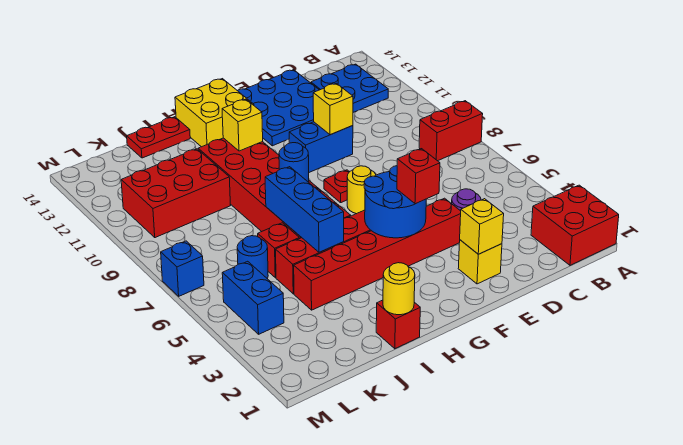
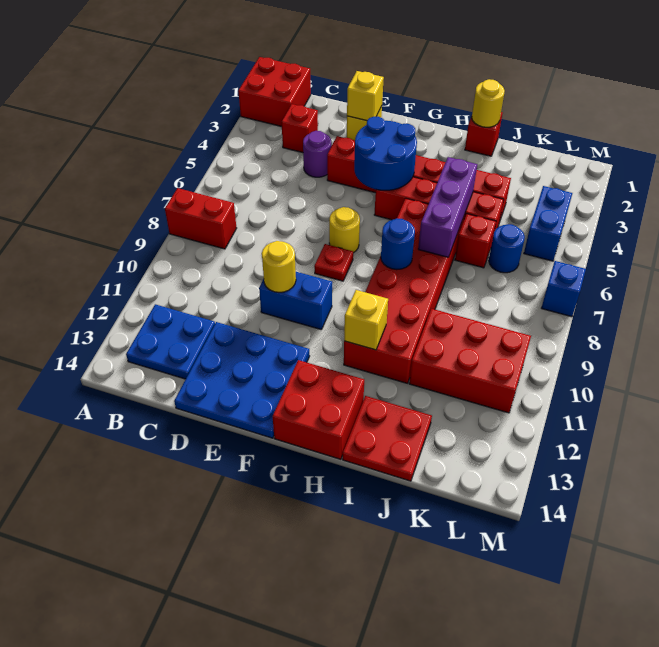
yellow 1x1 brick [313,83,353,135] -> yellow 1x1 round brick [262,241,296,292]
red 1x1 brick [397,149,440,204] -> red 1x1 brick moved to [282,104,318,153]
yellow 2x2 brick [175,79,254,147] -> red 2x2 brick [273,360,364,459]
blue 1x3 brick [265,167,344,252] -> purple 1x3 brick [418,157,477,257]
red 1x2 plate [127,117,190,158] -> red 2x2 plate [343,396,432,481]

